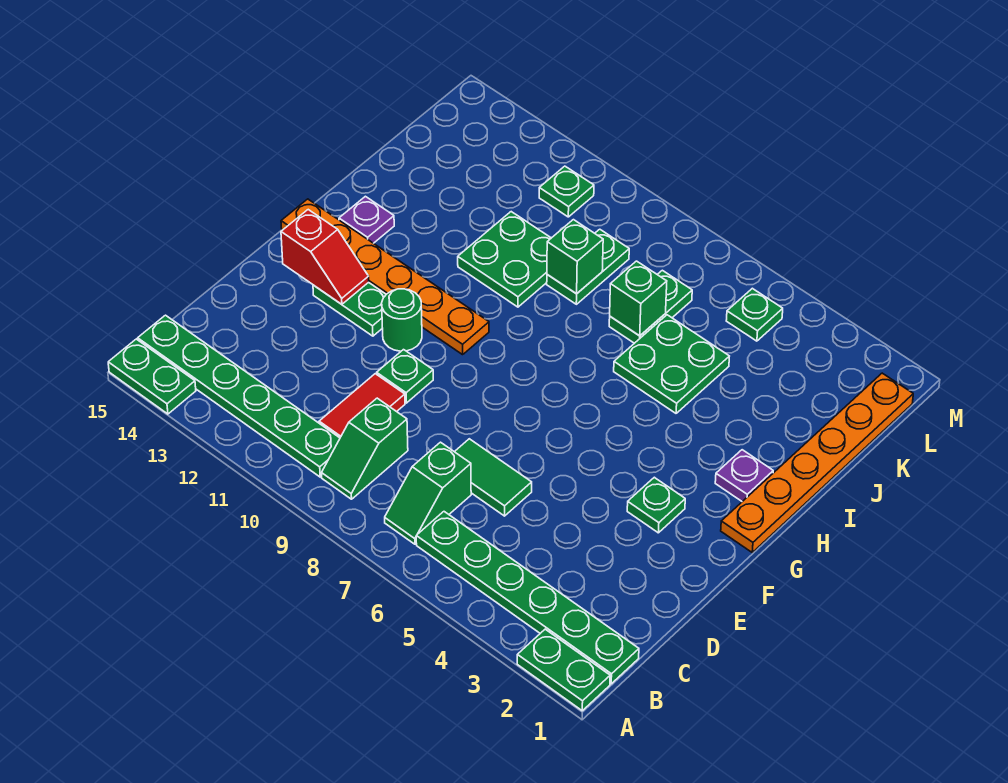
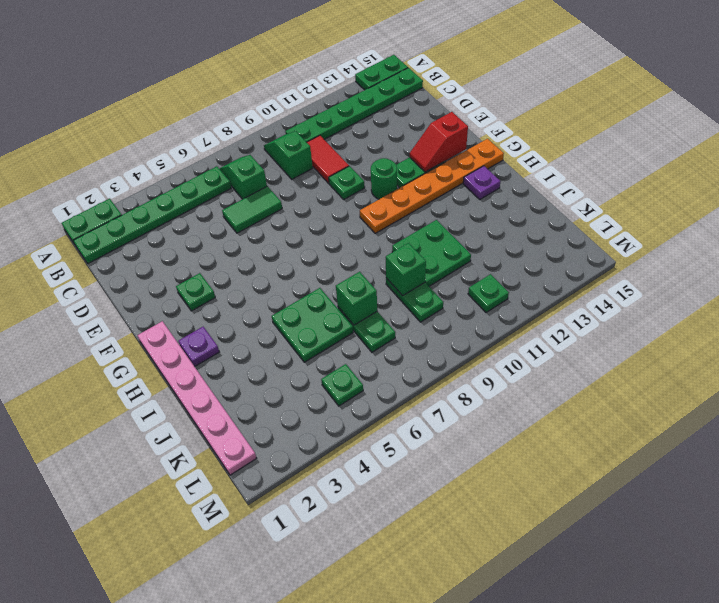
orange 1x6 plate [721,373,913,552] -> pink 1x6 plate [137,321,256,475]

